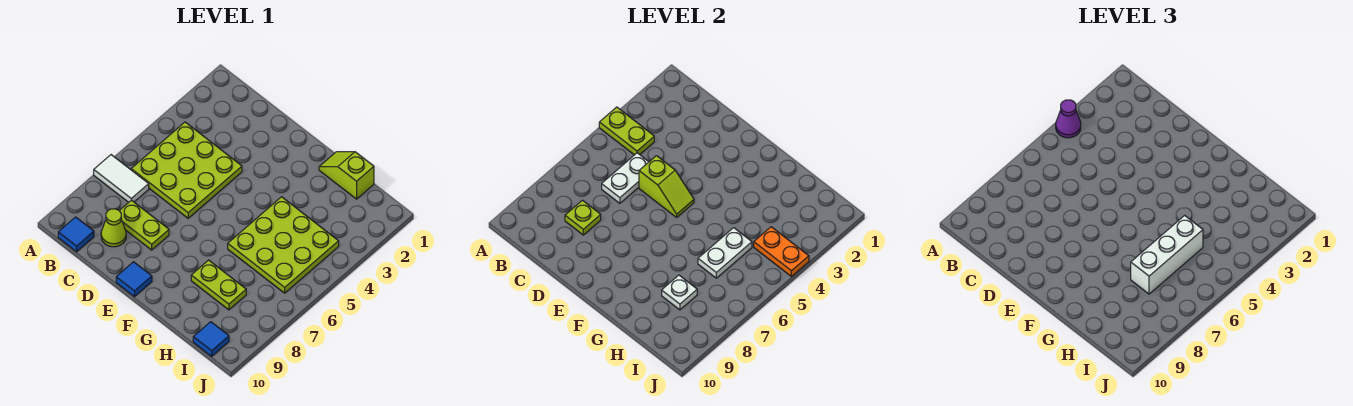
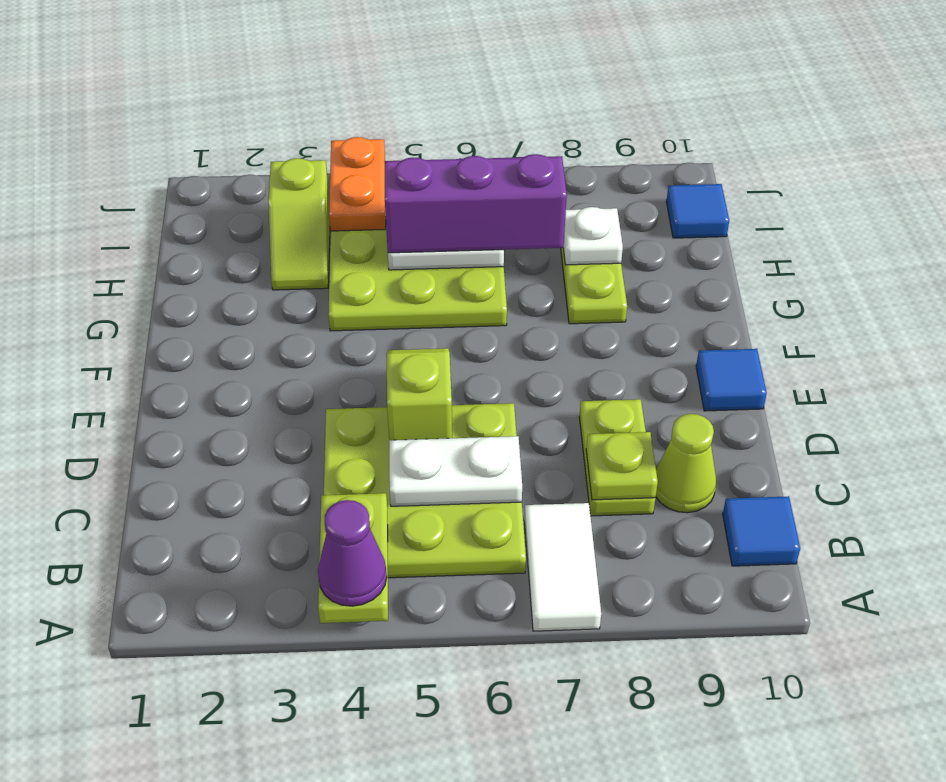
lime 1x2 slope [319,152,374,199] -> lime 1x2 slope moved to [268,158,330,290]
white 1x3 brick [1131,215,1203,294] -> purple 1x3 brick [384,154,567,253]

